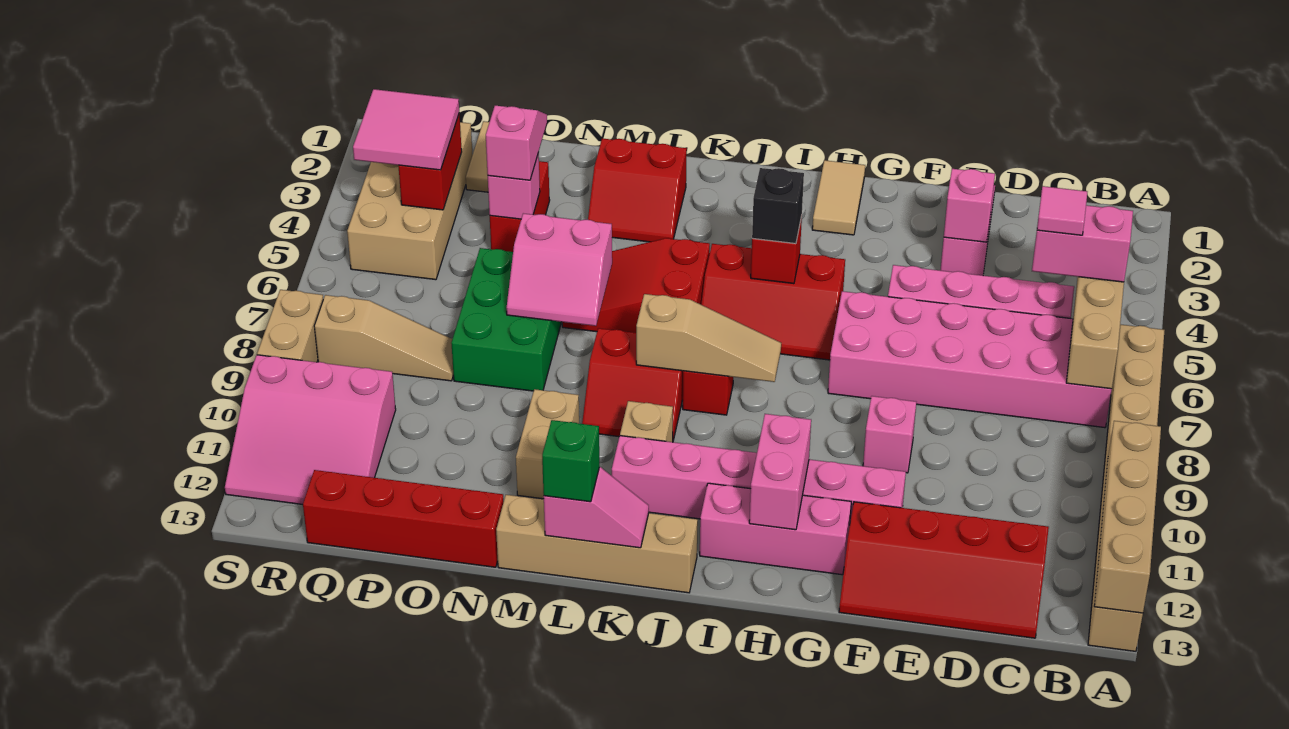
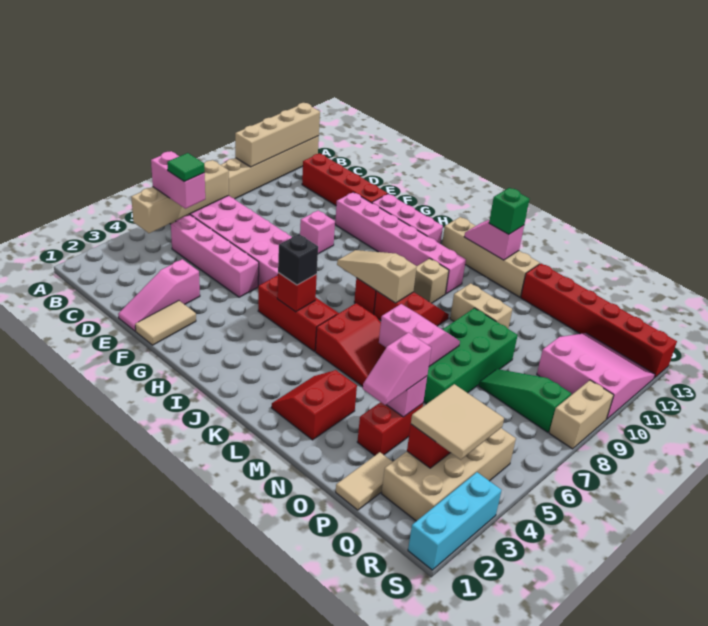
pink 1x1 tile [1037,186,1087,235] -> green 1x1 tile [167,153,205,182]
pink 1x1 brick [944,169,995,242] -> none
tan 1x2 tile [812,160,865,235] -> tan 1x2 tile moved to [135,301,196,345]
pink 1x2 brick [749,414,811,530] -> none
red 2x2 slope [588,138,687,242] -> red 2x2 slope turned to [271,370,357,440]
tan 1x2 brick [516,389,579,499] -> tan 1x2 brick turned to [450,283,512,328]
green 2x3 brick [451,248,561,391] -> green 2x4 brick [423,308,518,404]
red 1x4 brick [303,470,504,567] -> red 1x6 brick [521,263,677,378]
tan 1x3 slope [314,295,453,381] -> green 1x3 slope [479,369,571,432]
pink 2x2 tile [353,89,459,170] -> tan 2x2 tile [411,384,504,460]
none -> cyan 1x3 brick [408,472,502,570]

